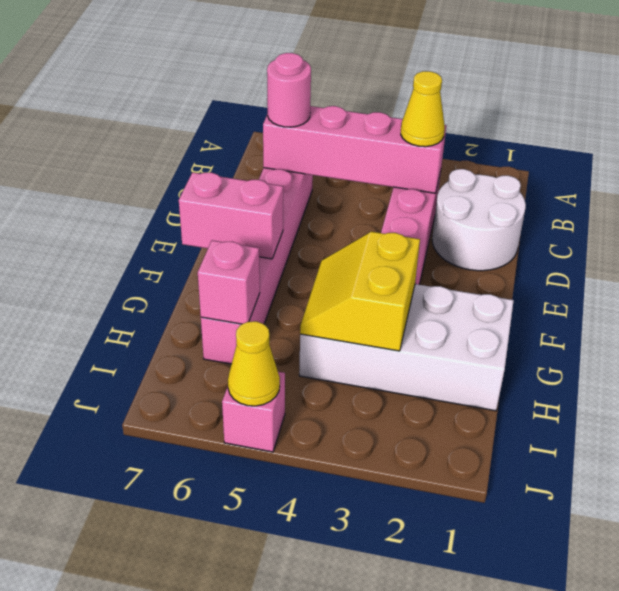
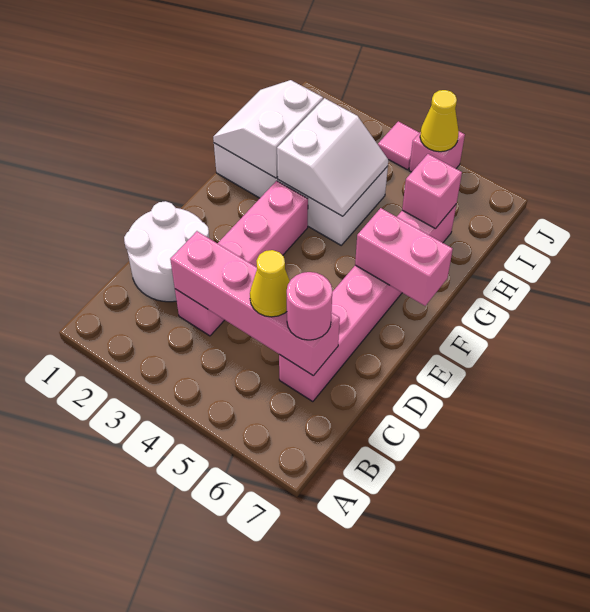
yellow 1x1 cone [401,71,445,147] -> yellow 1x1 cone moved to [250,250,290,317]
none -> white 2x2 slope [213,80,323,178]
yellow 2x2 slope [300,232,420,351] -> white 2x2 slope [277,98,388,216]
none -> pink 1x1 tile [378,121,419,170]

